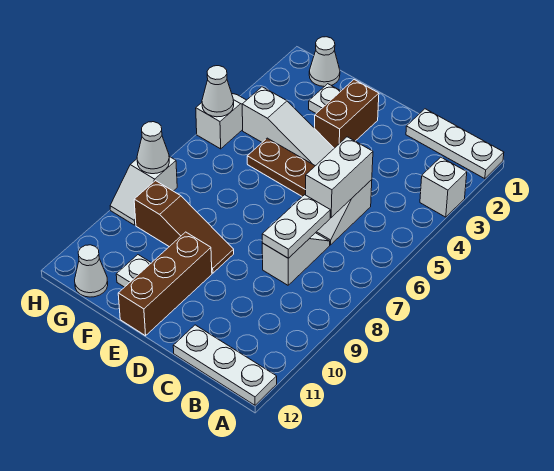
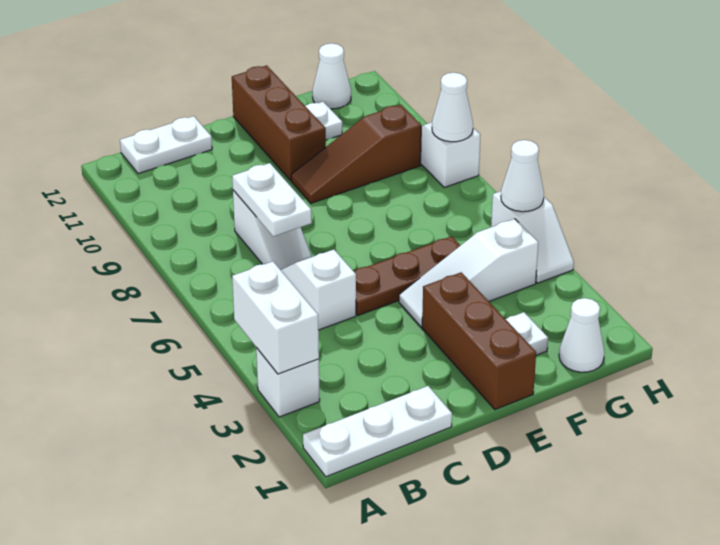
white 1x3 plate [173,325,277,405] -> white 1x2 plate [120,116,212,174]
white 1x2 brick [306,137,373,217] -> white 1x2 brick moved to [232,262,319,374]
brown 1x2 brick [314,80,379,148] -> brown 1x3 brick [422,272,536,410]

